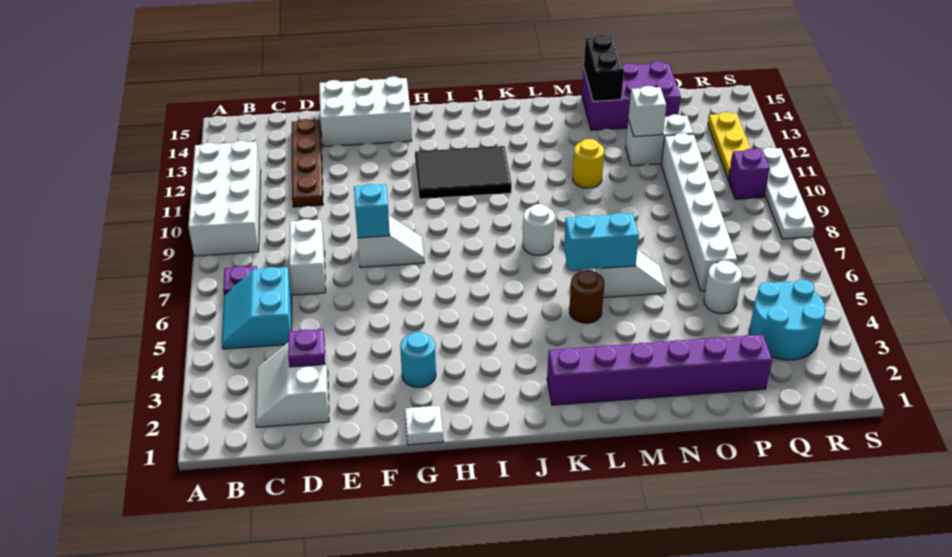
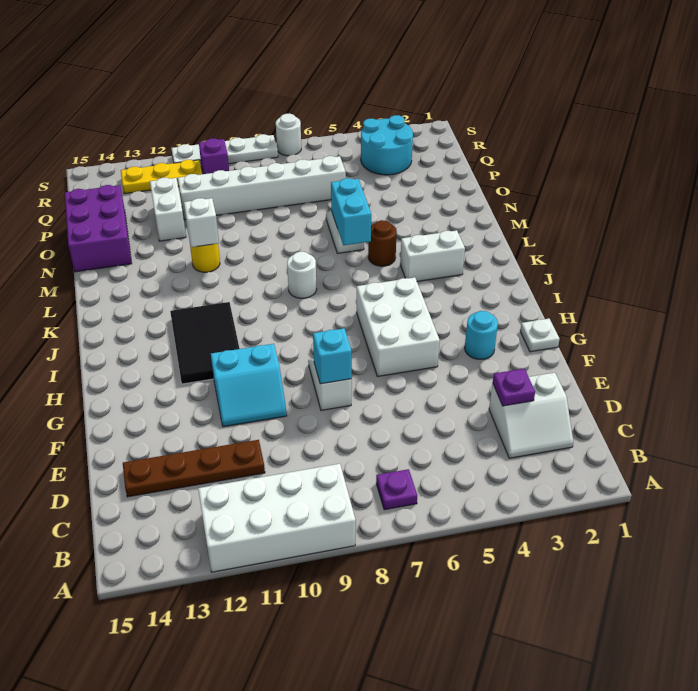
cyan 2x2 slope [222,267,292,349] -> cyan 2x2 slope moved to [211,344,287,427]
white 1x2 brick [290,219,326,295] -> white 1x2 brick moved to [400,230,465,281]
white 2x3 brick [319,77,412,147] -> white 2x3 brick moved to [356,277,440,377]
purple 1x6 brick [547,335,772,405] -> none
black 1x2 brick [584,35,624,101] -> none
white 1x1 brick [628,86,666,137] -> white 1x1 brick moved to [184,198,219,247]
white 1x1 round brick [704,260,742,314] -> white 1x1 round brick moved to [276,114,301,156]

